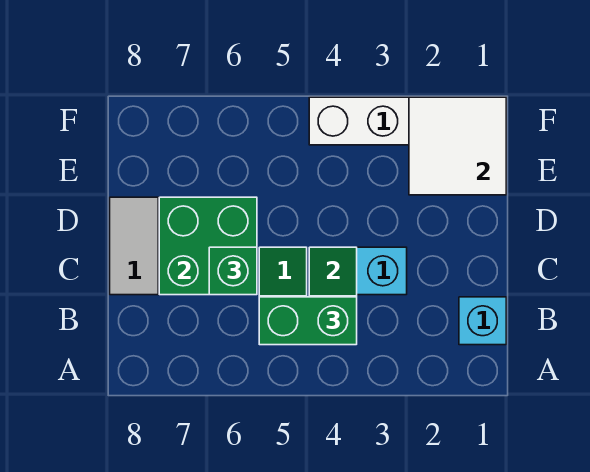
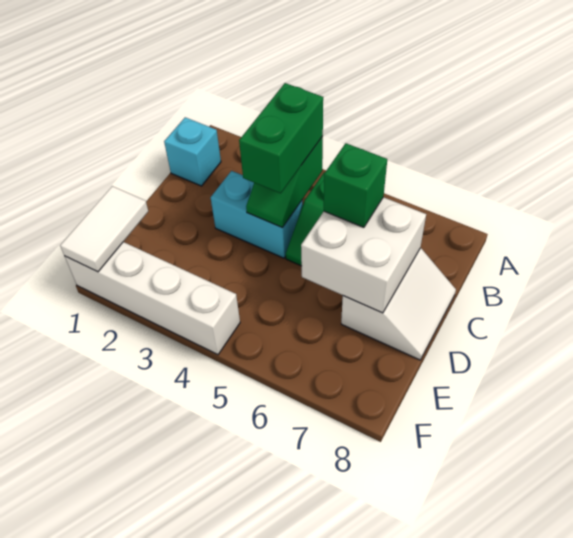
green 1x2 brick [259,297,357,345] -> green 1x2 brick turned to [239,83,323,193]
green 2x2 brick [159,197,257,295] -> white 2x2 brick [301,197,426,313]
white 2x2 tile [409,97,506,195] -> white 1x2 tile [60,186,148,272]

